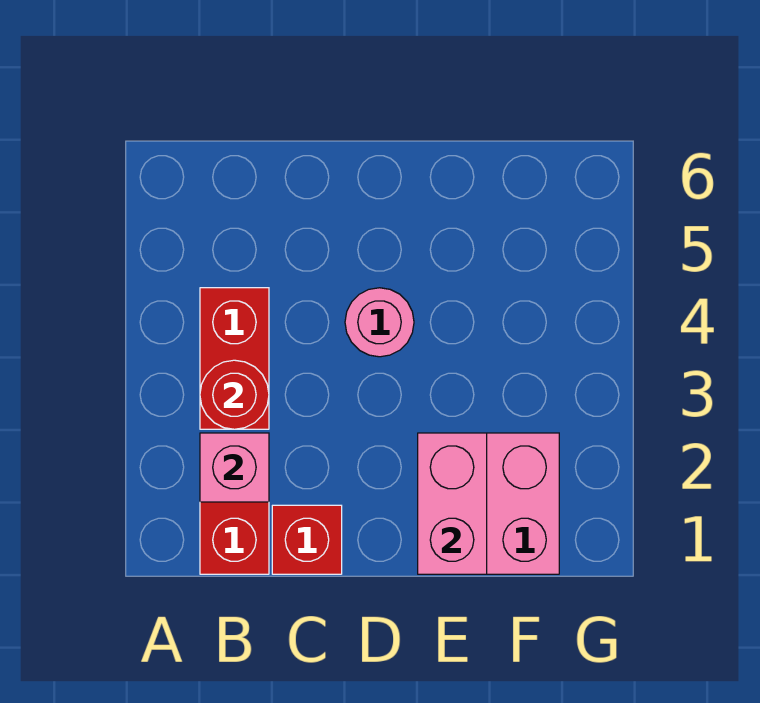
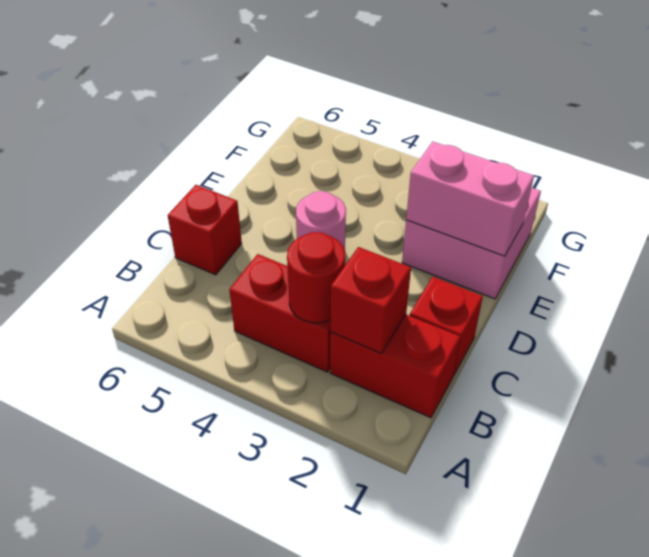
pink 1x1 brick [200,433,269,502] -> red 1x1 brick [331,247,411,353]
none -> red 1x1 brick [168,185,242,275]

